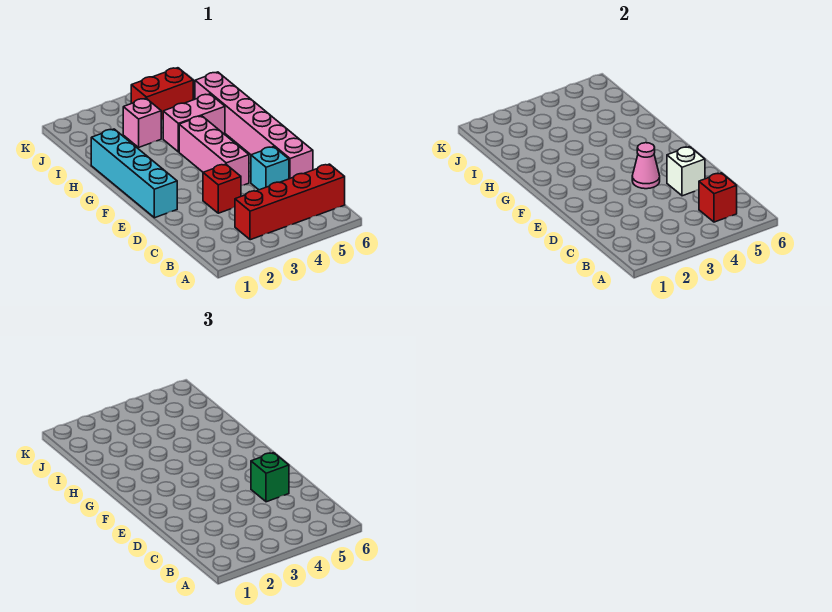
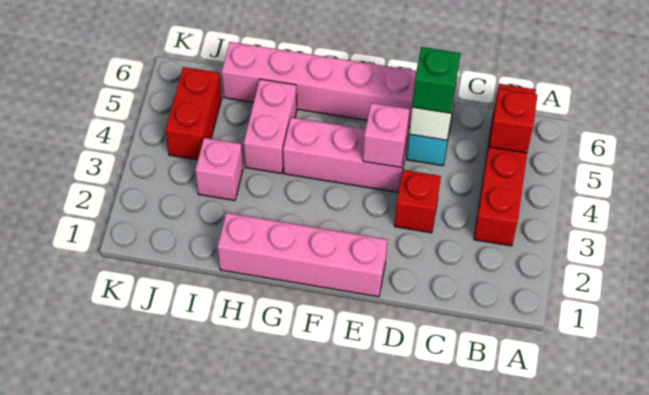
cyan 1x4 brick [91,129,177,218] -> pink 1x4 brick [218,213,388,297]
pink 1x1 cone [632,143,660,189] -> pink 1x1 brick [363,103,410,168]

